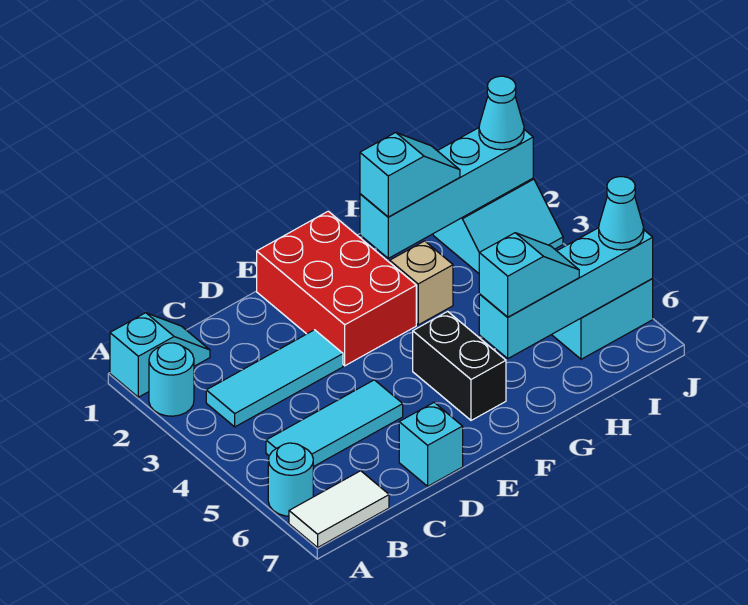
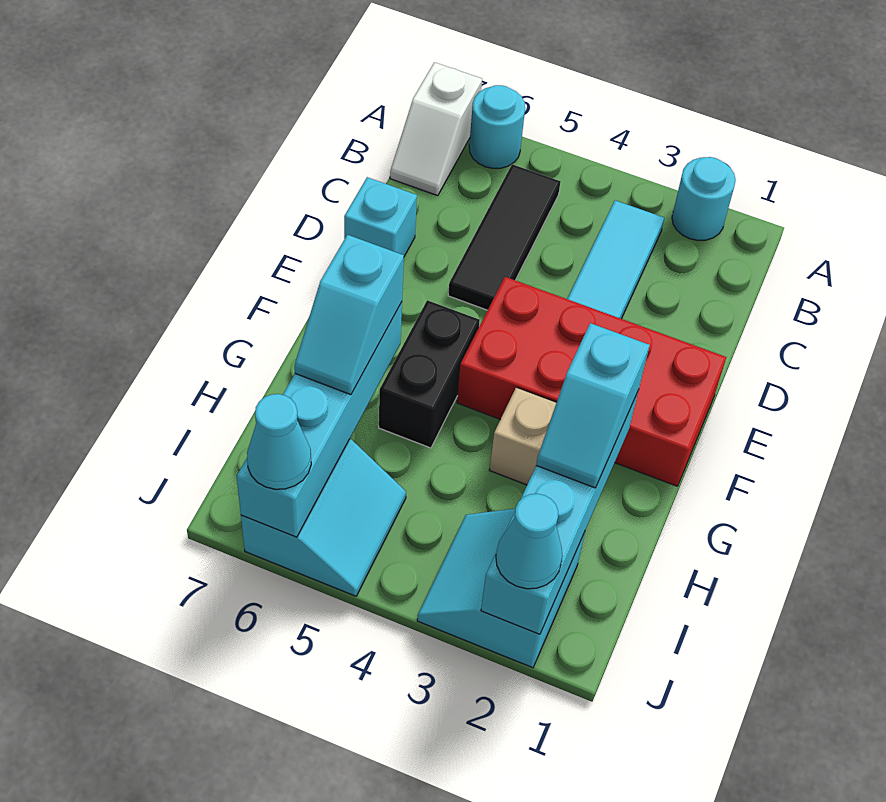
cyan 1x2 slope [110,313,210,397] -> none
white 1x2 tile [289,471,389,547] -> white 1x2 slope [390,62,482,196]
cyan 1x3 tile [266,380,403,467] -> black 1x3 tile [448,164,561,310]
red 2x3 brick [257,211,416,366] -> red 2x4 brick [457,277,726,486]
black 1x2 brick [413,311,506,420] -> black 1x2 brick turned to [379,300,480,448]

